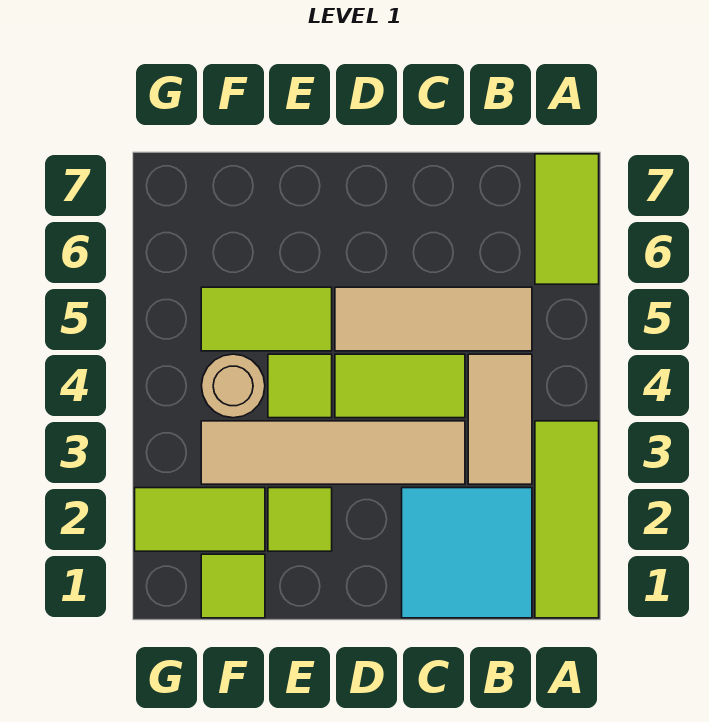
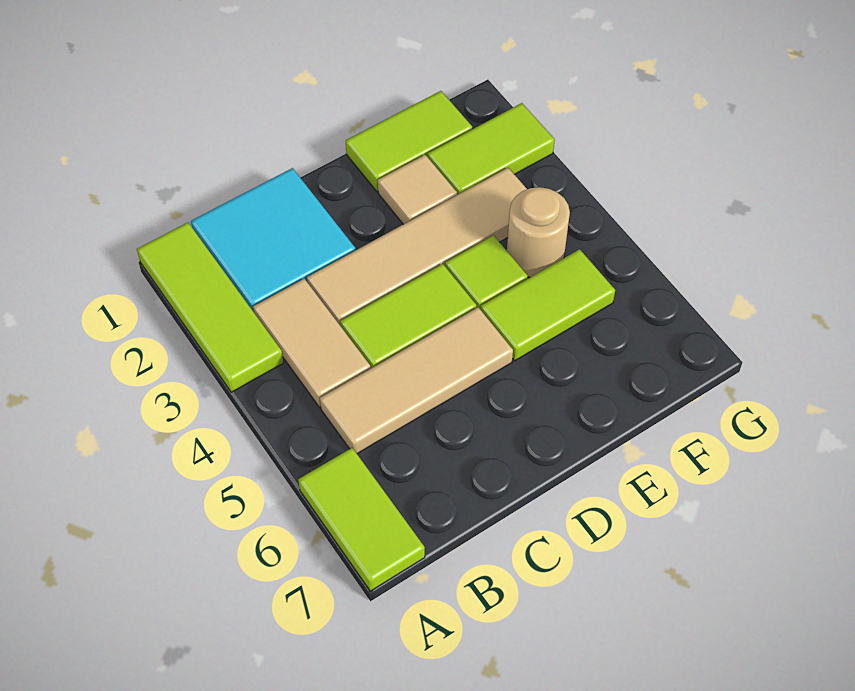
lime 1x1 tile [268,488,332,551] -> tan 1x1 tile [378,155,457,224]
lime 1x1 tile [201,554,265,618] -> lime 1x2 tile [346,91,472,191]

